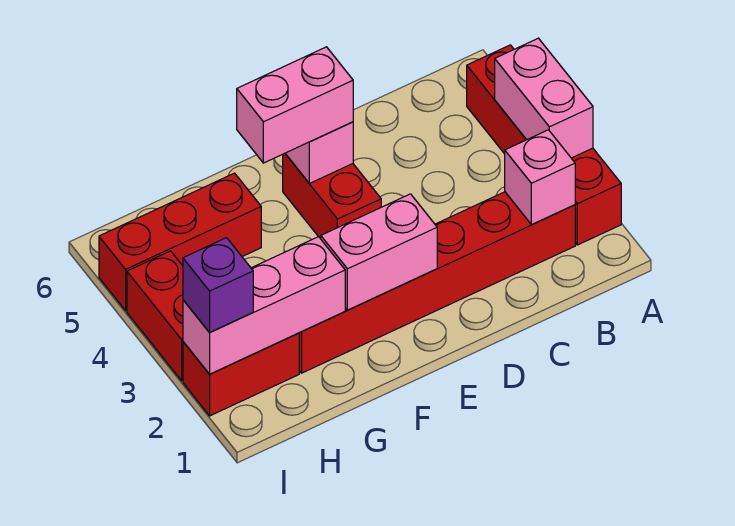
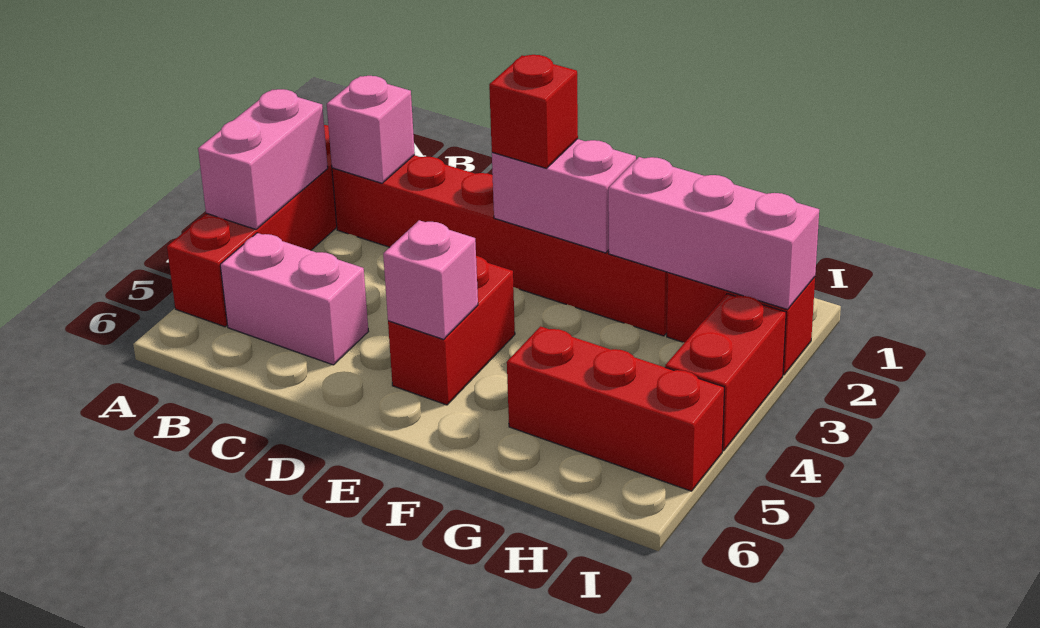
none -> red 1x1 brick [489,55,578,168]
pink 1x2 brick [237,47,353,163] -> pink 1x2 brick moved to [220,233,368,365]
purple 1x1 brick [183,238,253,332] -> none

